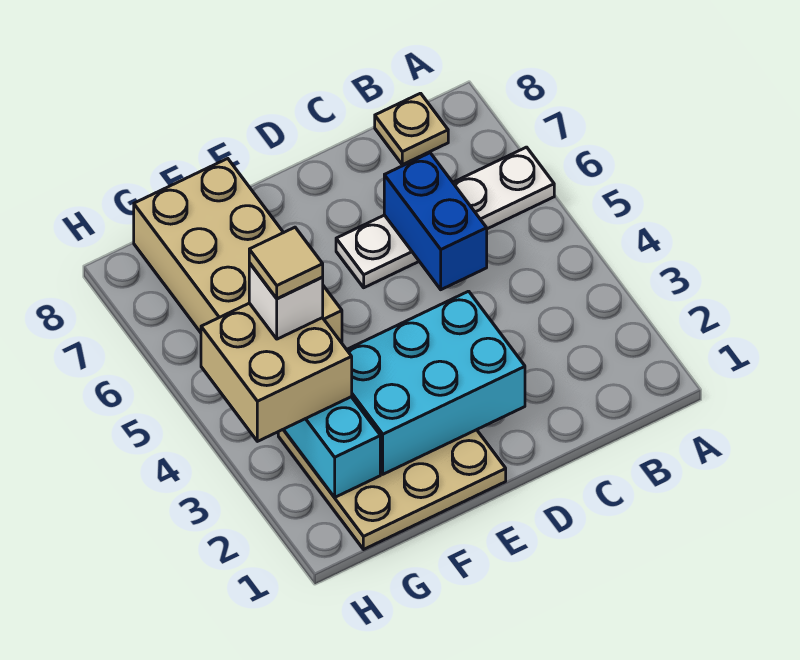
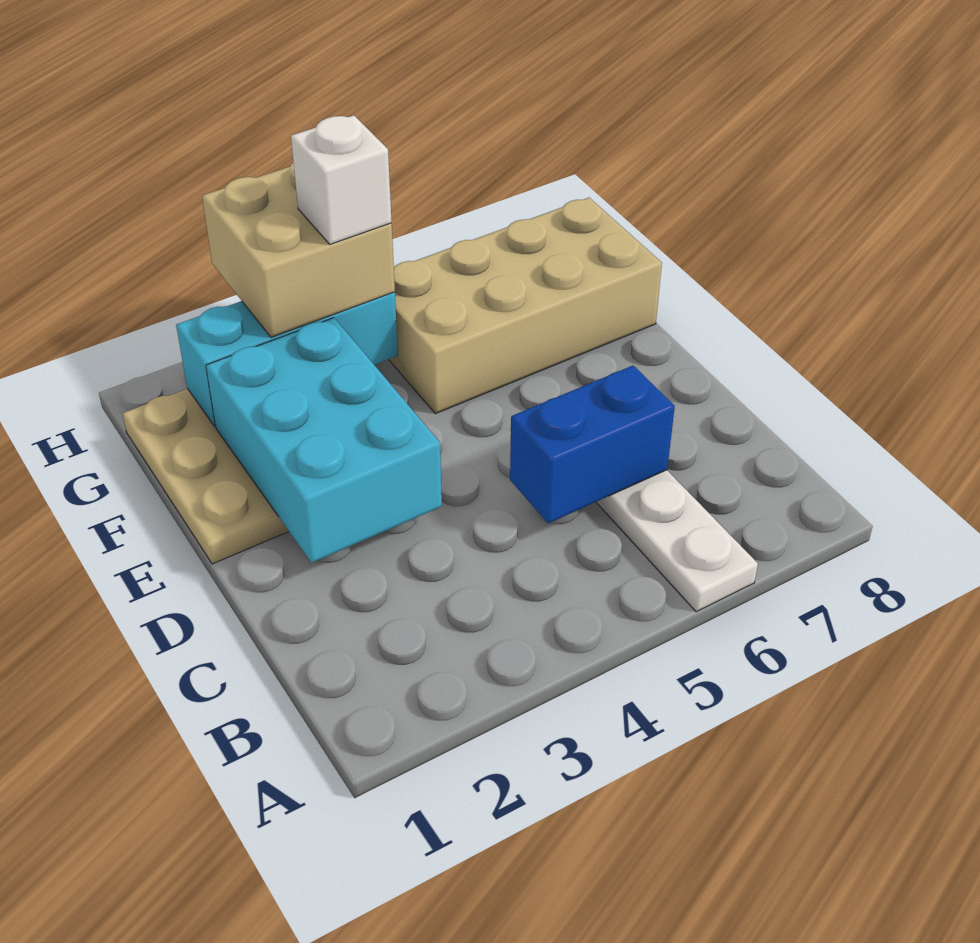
tan 1x1 plate [375,93,448,165] -> none
tan 1x1 tile [249,227,323,299] -> none

